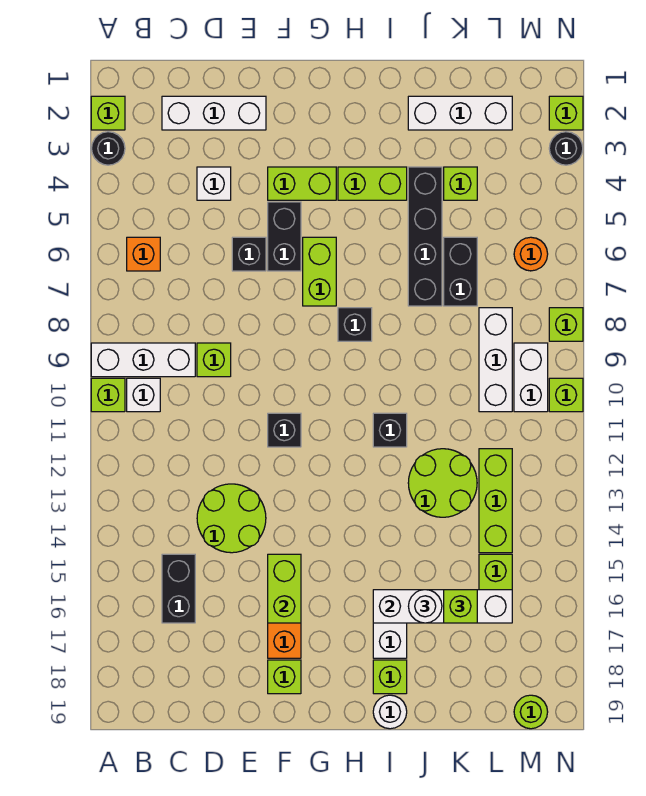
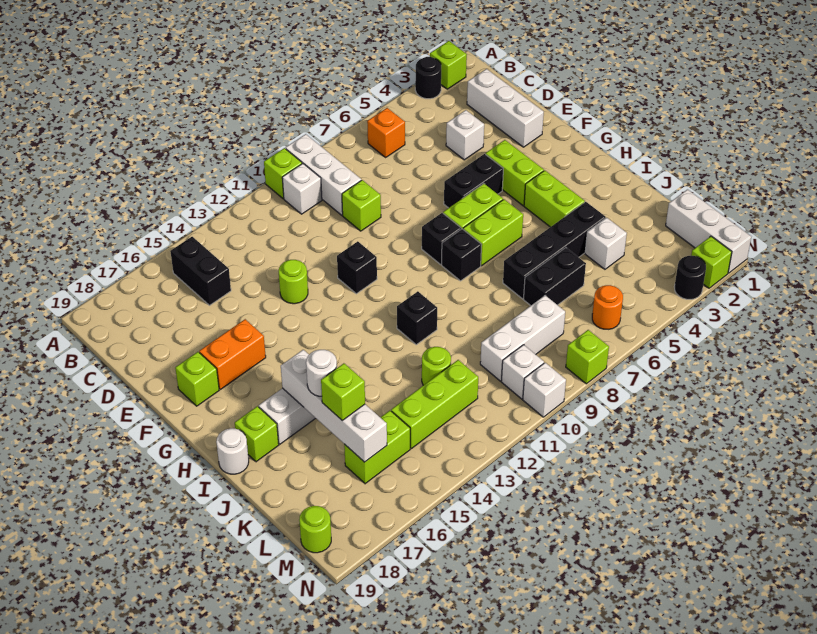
black 1x2 brick [162,554,195,623] -> black 1x2 brick turned to [170,237,231,305]
lime 2x2 round brick [197,484,266,553] -> lime 1x1 round brick [279,260,308,304]
black 1x1 brick [232,237,266,271] -> black 1x1 brick moved to [422,213,461,264]
lime 1x2 brick [268,554,301,623] -> lime 1x2 brick moved to [463,199,523,266]
white 1x3 brick [408,96,512,130] -> white 1x3 brick moved to [666,190,751,273]
lime 2x2 round brick [408,449,477,517] -> lime 1x1 round brick [422,347,451,385]
lime 1x1 brick [444,167,477,200] -> white 1x1 brick [585,218,627,269]
white 1x2 brick [514,343,548,412] -> white 1x1 brick [501,345,544,399]
lime 1x1 brick [549,378,583,412] -> white 1x1 brick [523,363,566,417]

